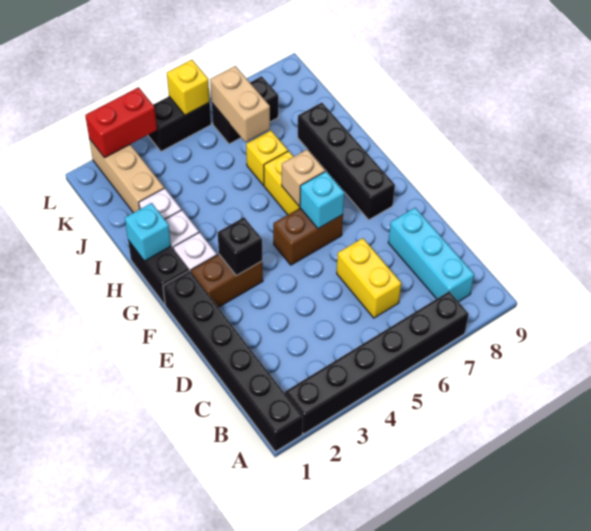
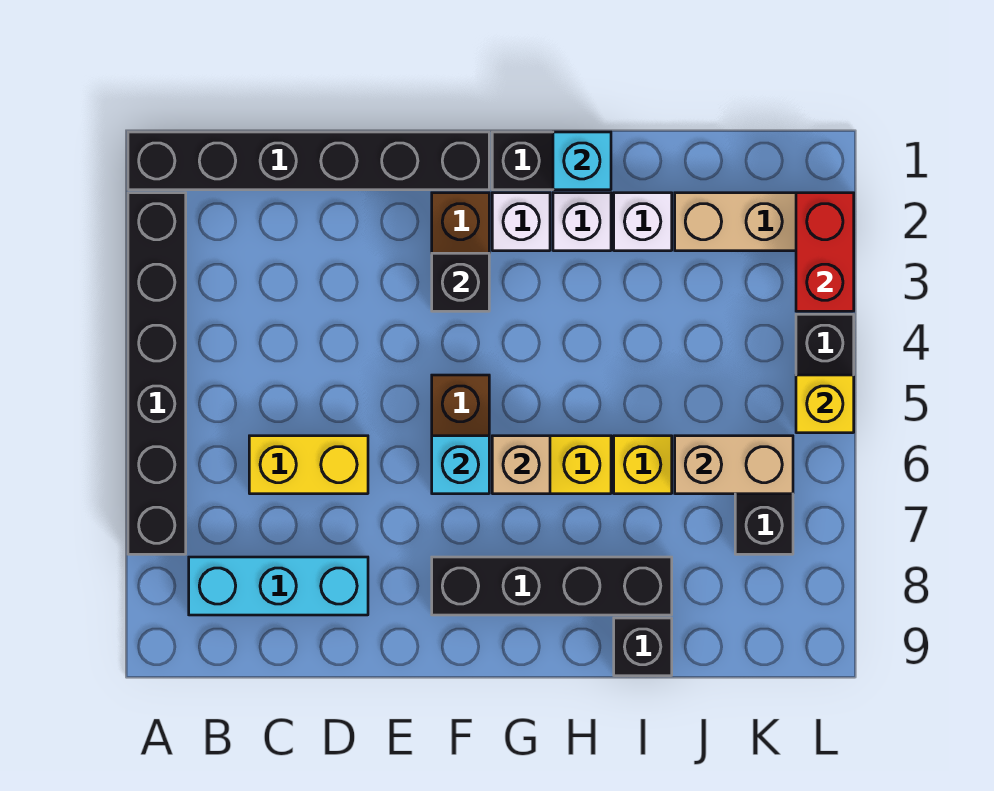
none -> black 1x1 brick [614,618,672,676]

